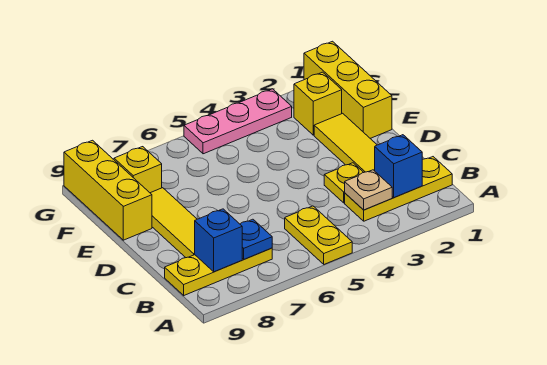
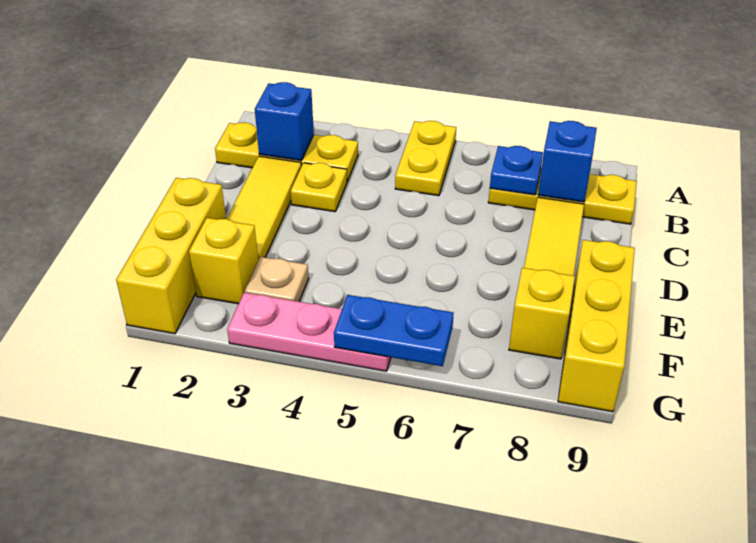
tan 1x1 plate [345,170,392,210] -> tan 1x1 plate moved to [245,257,309,302]
none -> blue 1x2 plate [334,295,454,366]

